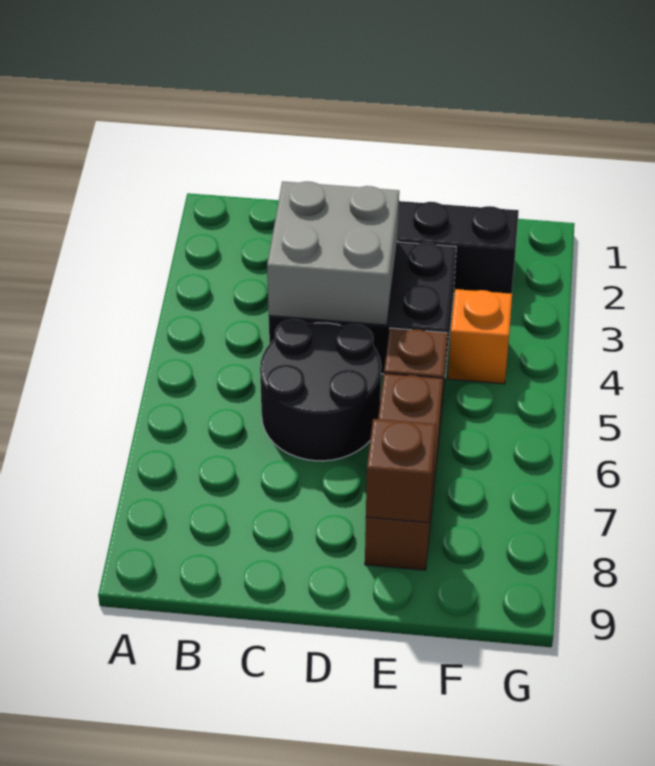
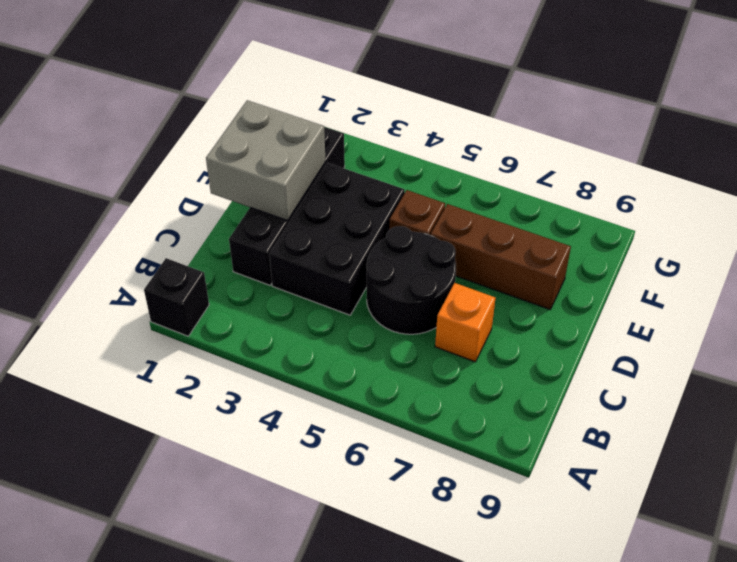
none -> black 1x1 brick [144,258,209,336]
grey 2x2 brick [267,182,399,325] -> grey 2x2 brick moved to [206,100,326,221]
brown 1x1 brick [366,419,436,523] -> none
orange 1x1 brick [448,289,512,384] -> orange 1x1 brick moved to [435,283,495,362]

